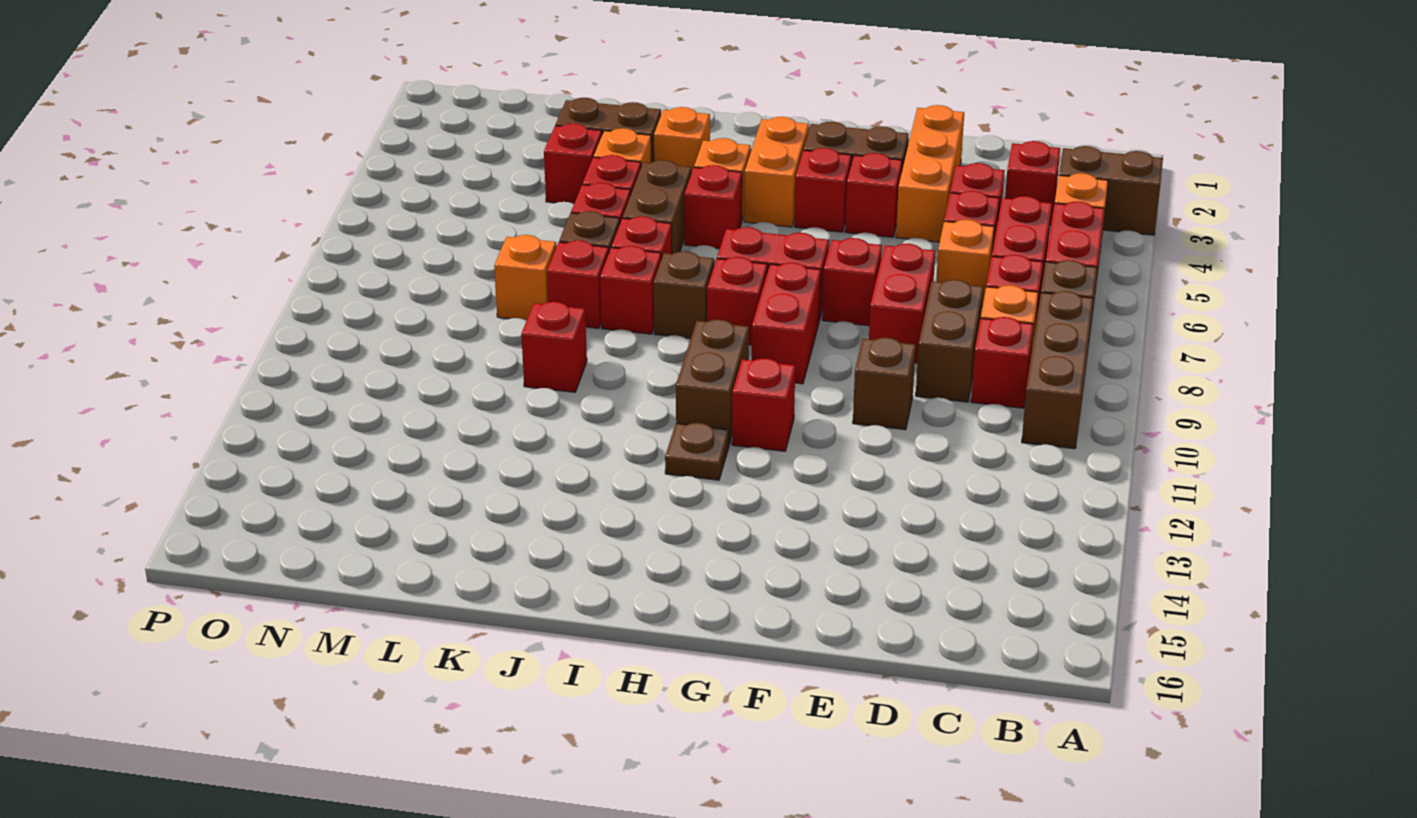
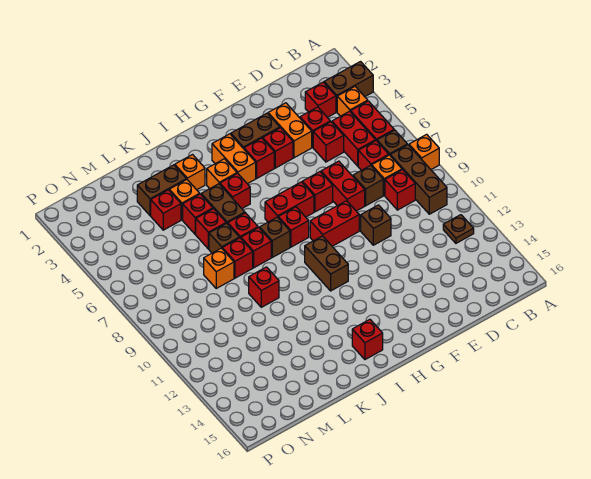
orange 1x1 brick [936,220,994,307] -> orange 1x1 brick moved to [409,134,439,169]
brown 1x2 brick [916,280,983,402] -> brown 1x1 brick [353,165,383,206]
orange 1x3 brick [896,105,964,242] -> orange 1x2 brick [268,103,312,158]
red 1x2 brick [752,263,821,384] -> red 1x2 brick turned to [310,201,359,246]
red 1x1 brick [732,358,795,451] -> red 1x1 brick moved to [352,319,383,360]
brown 1x1 plate [665,423,729,480] -> brown 1x1 plate moved to [443,215,474,243]

